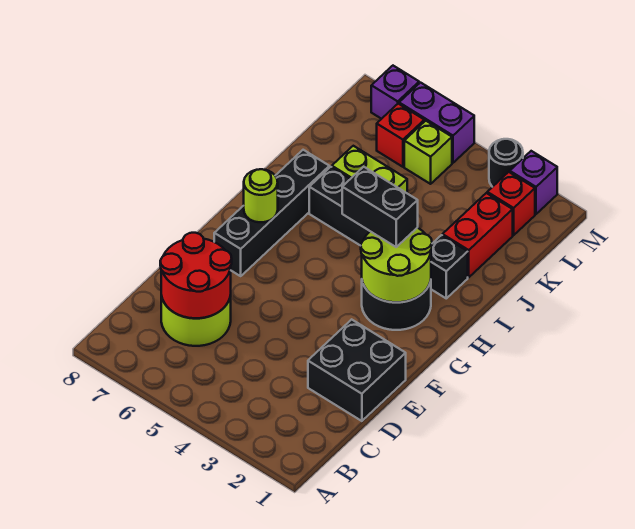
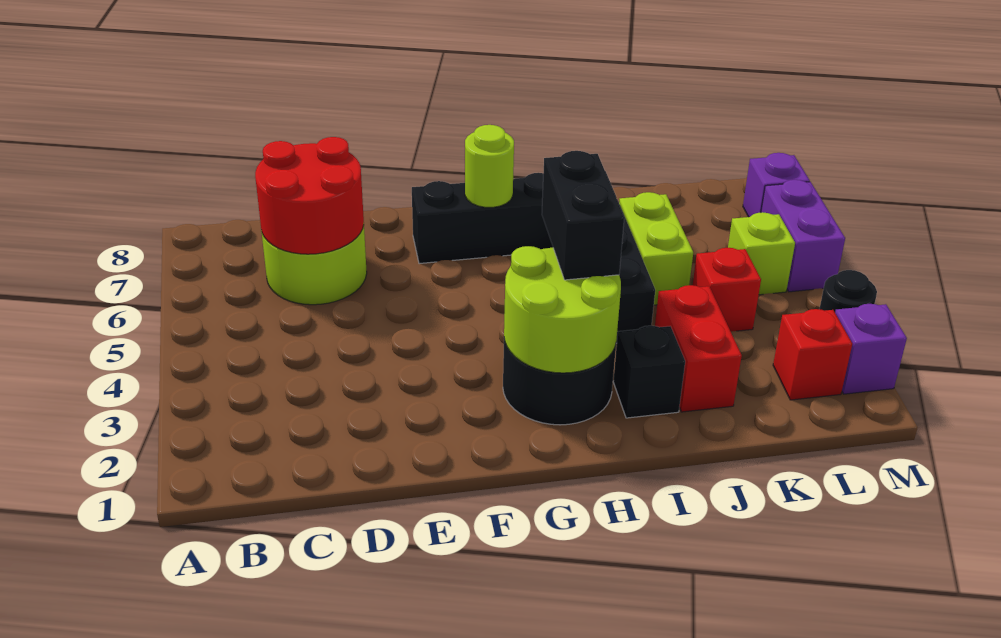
black 2x2 brick [308,319,406,421] -> none
red 1x2 brick [442,193,513,277] -> red 1x2 brick turned to [655,285,742,412]
red 1x1 brick [377,104,424,167] -> red 1x1 brick moved to [693,248,761,332]

